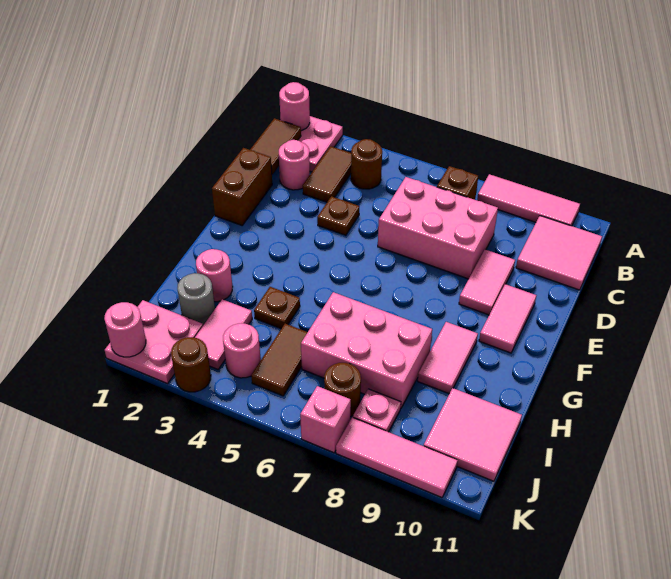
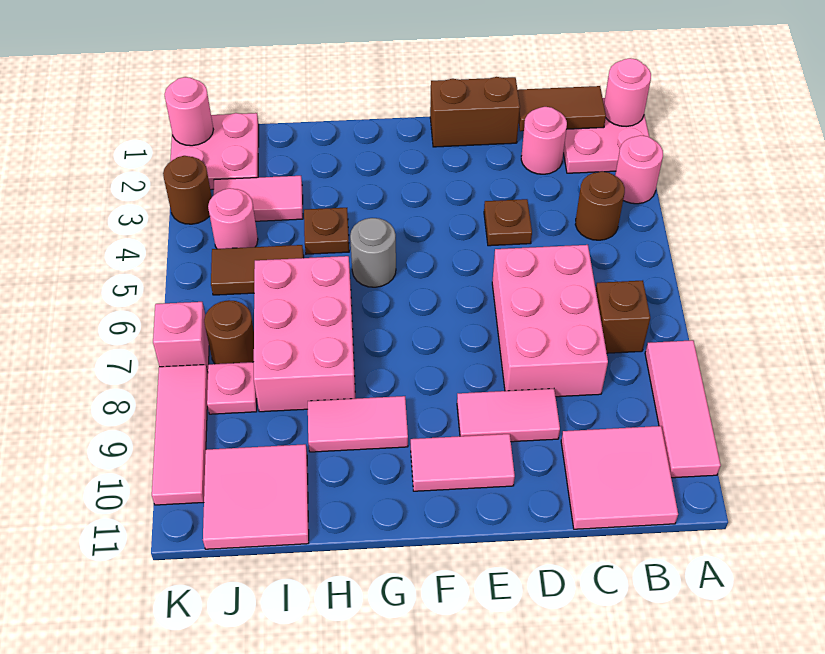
brown 1x2 tile [303,146,351,202] -> none
pink 1x1 round brick [196,249,233,302] -> pink 1x1 round brick moved to [615,135,663,204]
grey 1x1 round brick [177,273,215,325] -> grey 1x1 round brick moved to [350,218,396,287]

